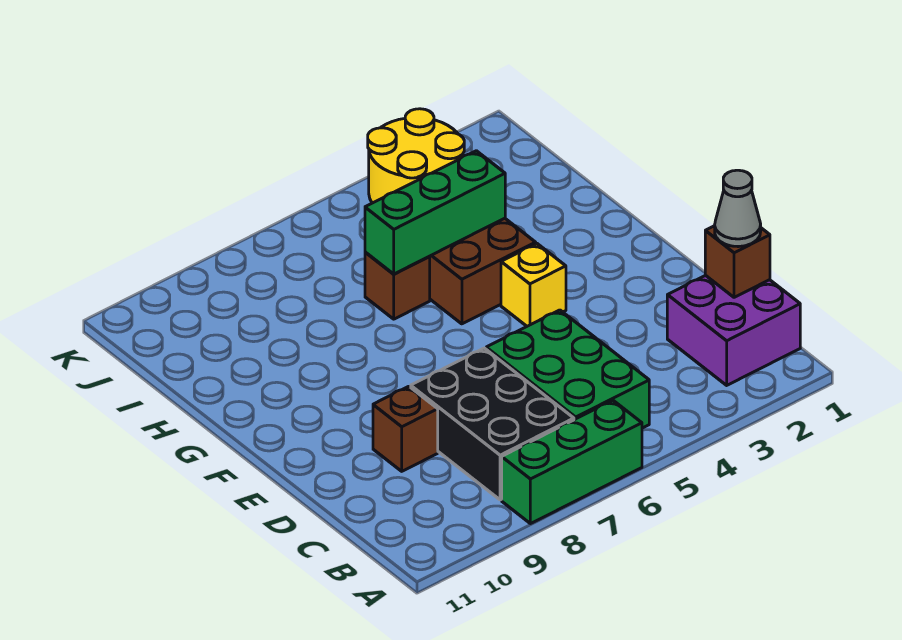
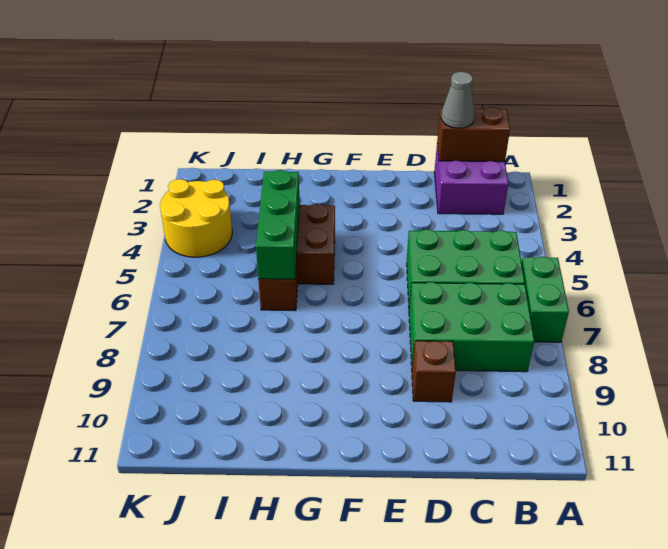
green 1x3 brick [502,400,642,524] -> green 1x2 brick [521,257,569,342]
black 2x3 brick [411,348,574,500] -> green 2x3 brick [409,282,534,372]
brown 1x1 brick [705,226,770,297] -> brown 1x2 brick [437,107,510,162]
yellow 1x1 brick [501,244,566,326] -> none

